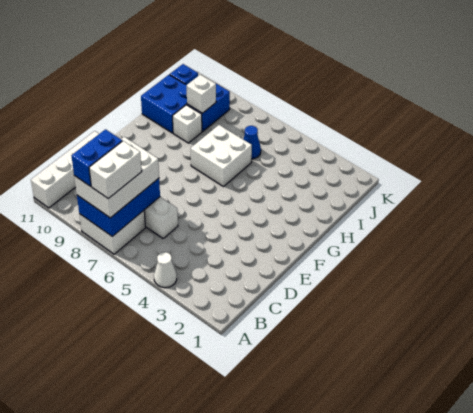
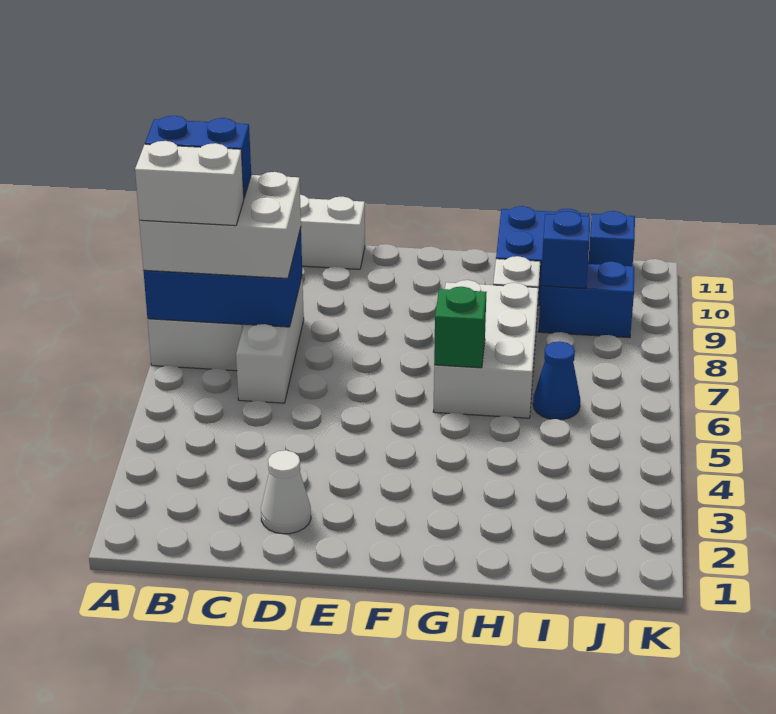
white 1x1 cone [154,252,177,288] -> white 1x1 cone moved to [261,450,311,534]
white 2x2 brick [191,125,252,187] -> white 2x3 brick [433,280,538,418]
none -> green 1x1 brick [434,287,486,368]
white 1x1 brick [187,75,216,113] -> blue 1x1 brick [541,211,590,288]

